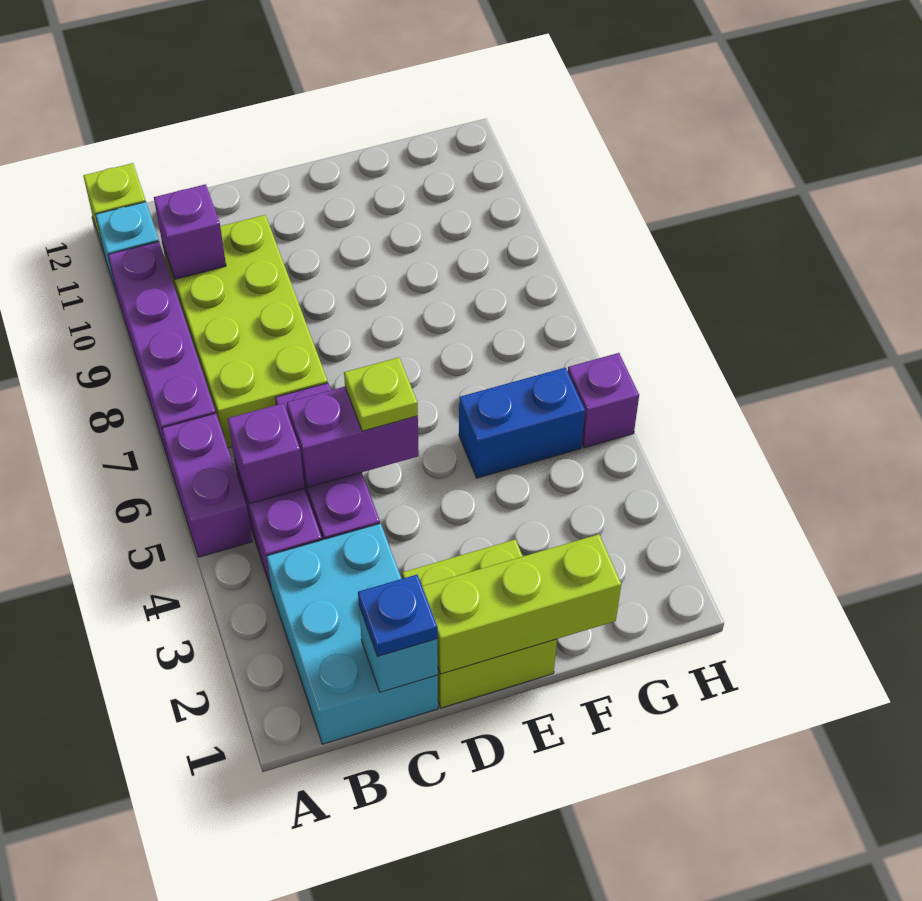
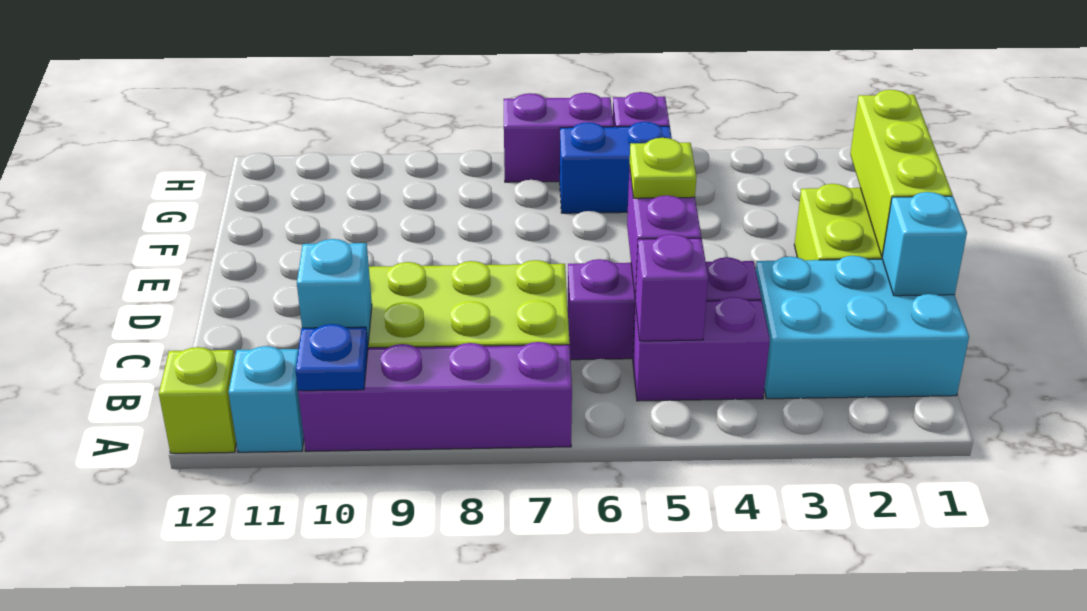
purple 1x2 brick [162,413,252,557] -> purple 1x2 brick moved to [504,93,614,182]
purple 1x1 brick [154,184,226,279] -> cyan 1x1 brick [297,239,372,342]
blue 1x1 plate [358,575,437,657] -> blue 1x1 plate moved to [295,324,368,391]
blue 1x2 brick [459,368,585,478] -> blue 1x2 brick turned to [560,122,672,213]

